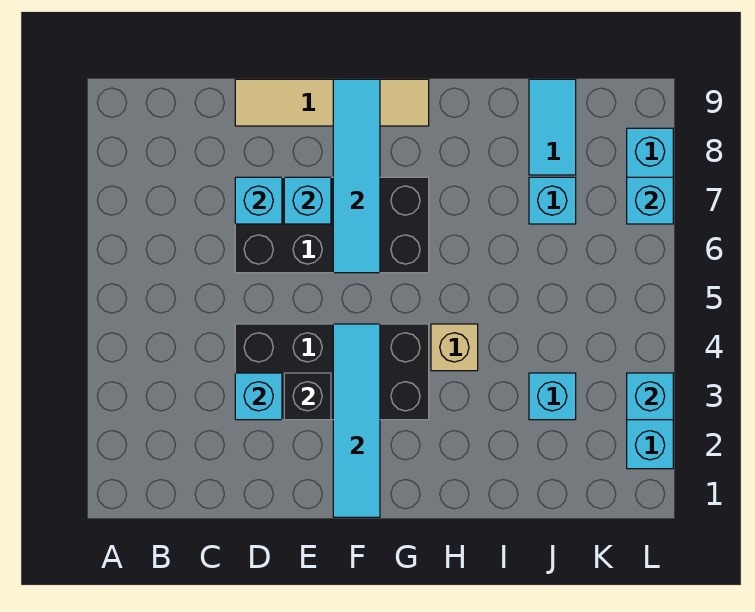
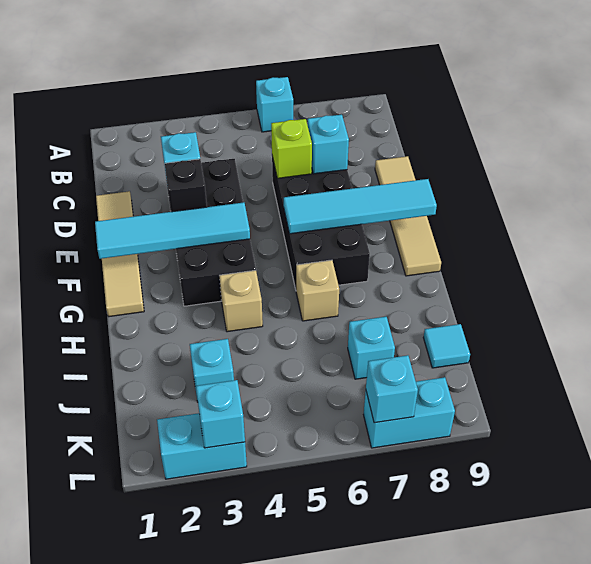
none -> tan 1x4 tile [96,191,144,317]
none -> lime 1x1 brick [271,119,312,178]
cyan 1x1 brick [284,177,331,224] -> cyan 1x1 brick moved to [256,77,293,132]
none -> tan 1x1 brick [296,260,339,321]
cyan 1x2 tile [529,79,576,175] -> cyan 1x1 tile [423,324,470,368]

